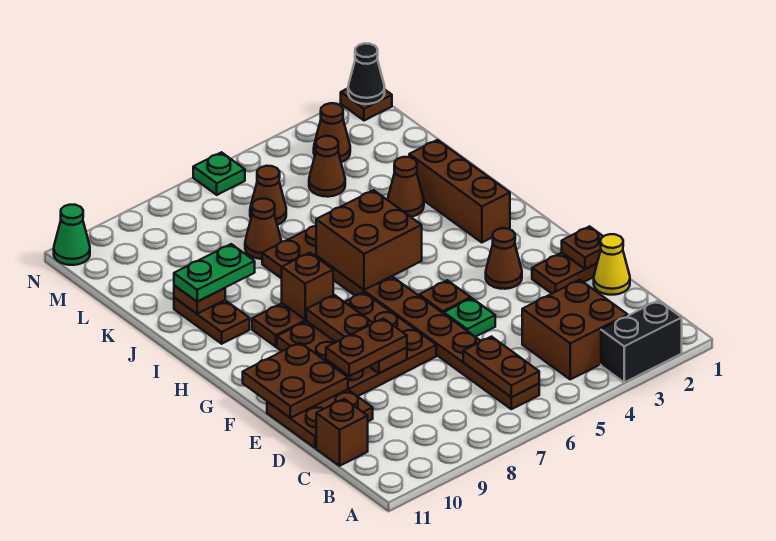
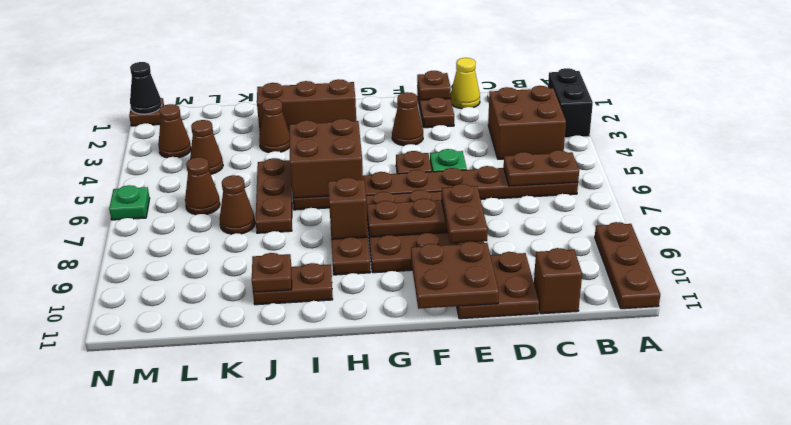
none -> brown 1x3 plate [595,222,660,309]
green 1x2 plate [174,244,255,301] -> none
green 1x1 cone [54,205,90,265] -> none

